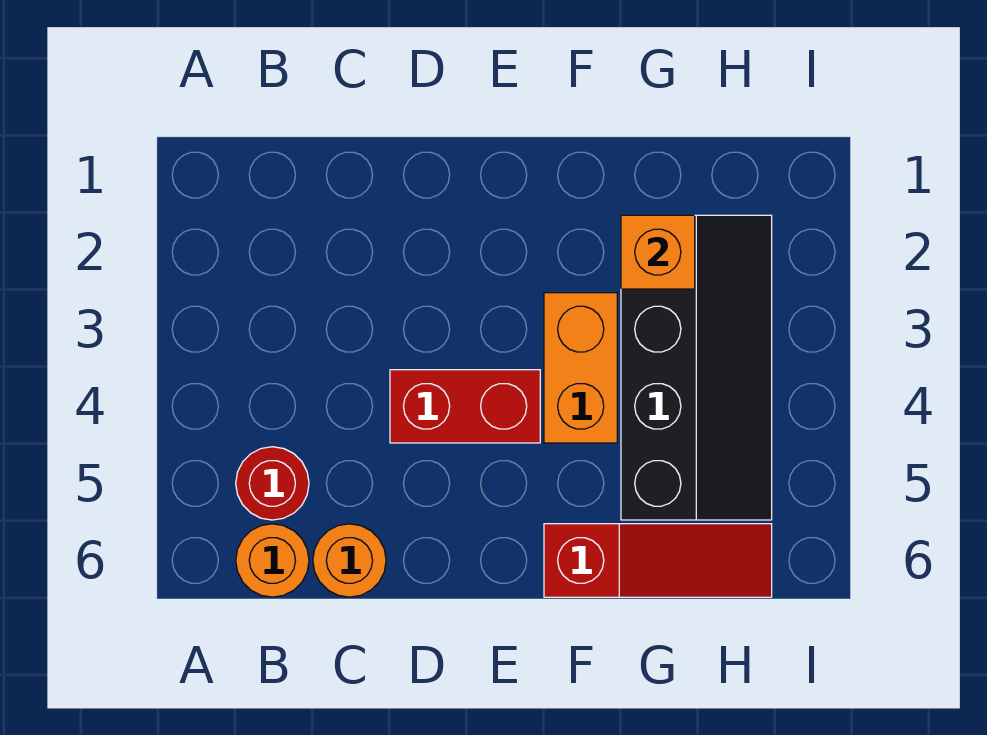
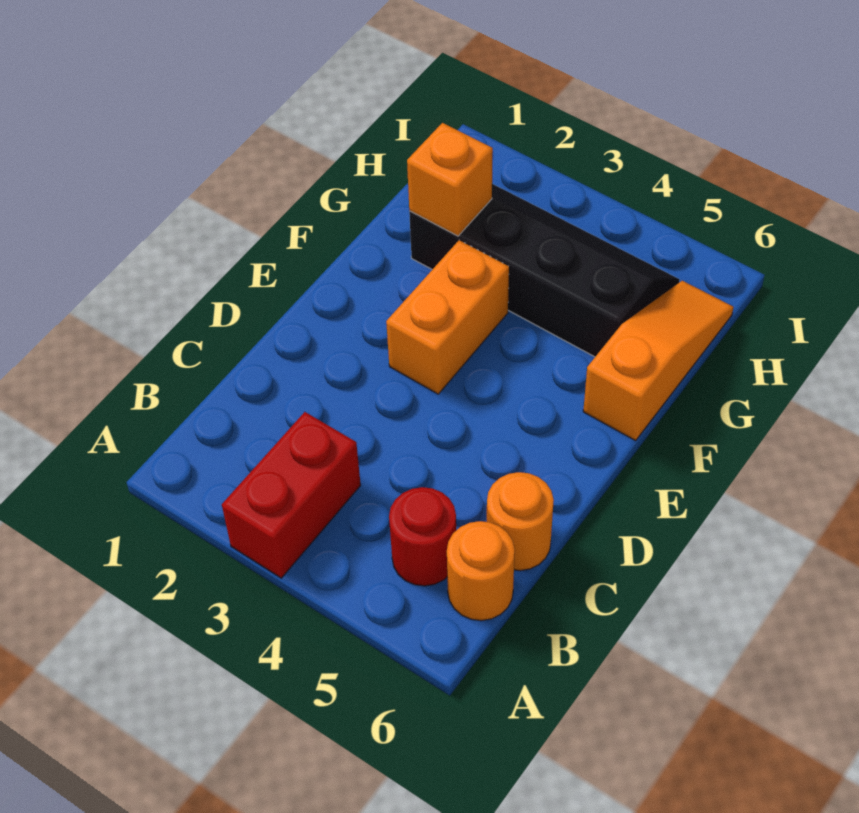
red 1x2 brick [390,370,540,443] -> red 1x2 brick moved to [222,412,361,578]
orange 1x2 brick [544,293,617,443] -> orange 1x2 brick turned to [386,240,509,394]
red 1x3 slope [544,524,772,597] -> orange 1x3 slope [583,281,734,441]

